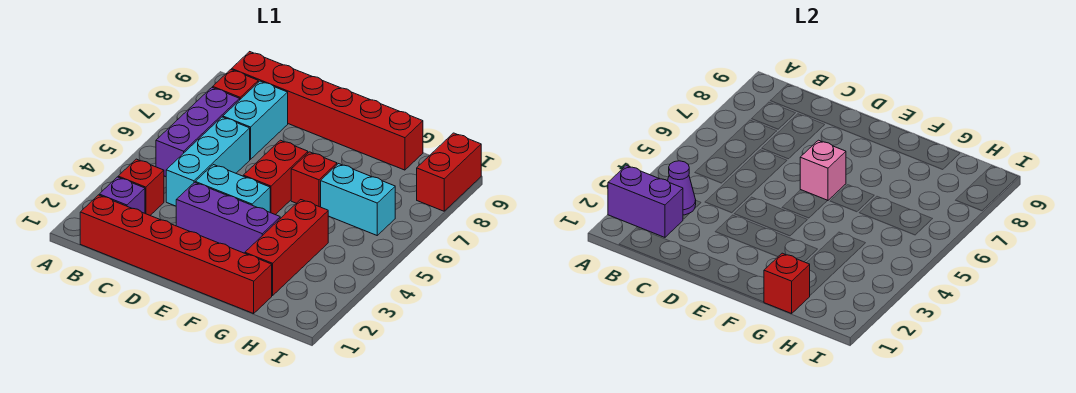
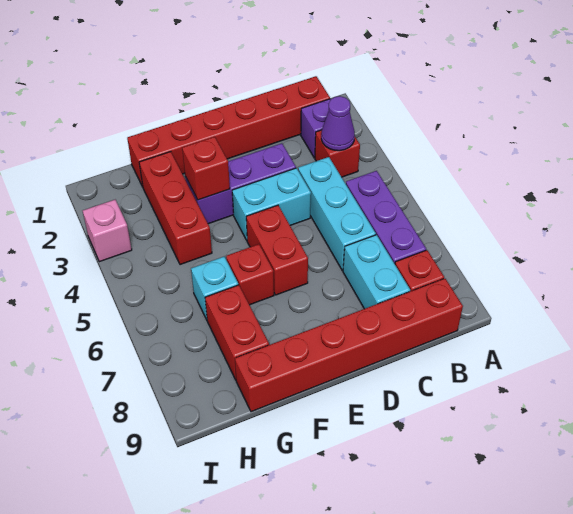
purple 1x2 brick [608,165,683,237] -> none
pink 1x1 brick [800,140,846,201] -> pink 1x1 brick moved to [83,200,132,262]
red 1x1 brick [764,253,810,314] -> red 1x1 brick moved to [182,137,230,200]
cyan 1x2 brick [321,164,395,235] -> cyan 1x1 brick [191,257,238,319]
red 1x2 brick [417,133,481,211] -> red 1x2 brick moved to [205,285,269,380]

